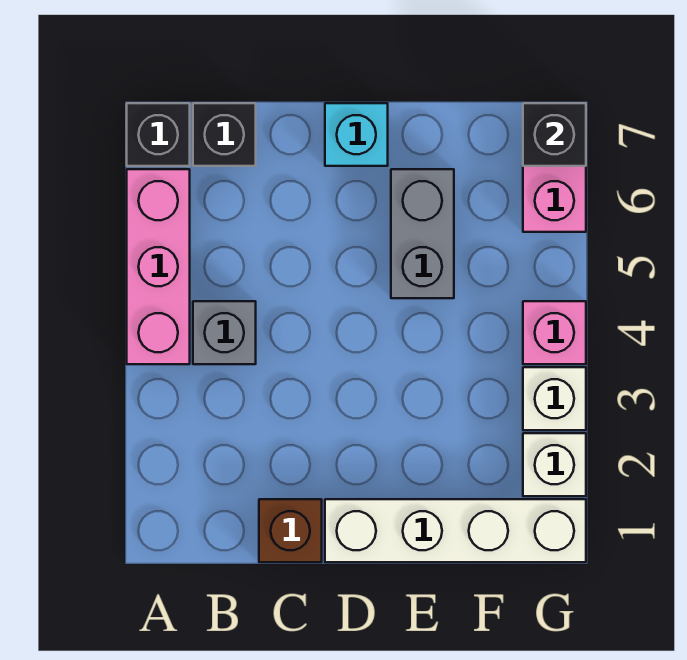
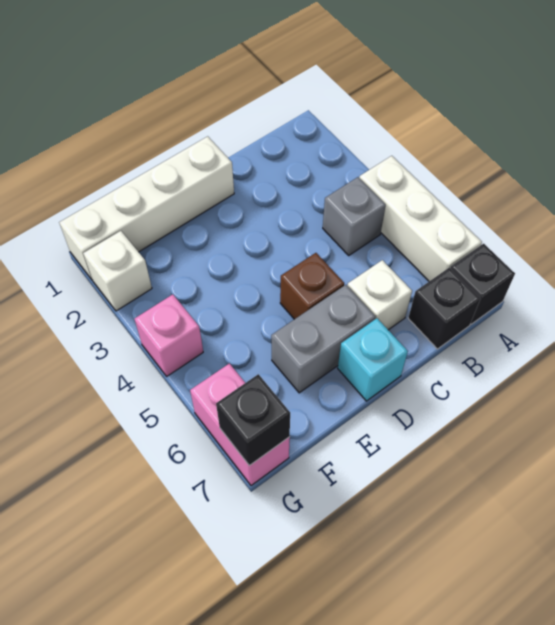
pink 1x3 brick [127,169,190,364] -> white 1x3 brick [359,156,482,281]
brown 1x1 brick [259,499,322,562] -> brown 1x1 brick moved to [280,253,344,319]
grey 1x2 brick [391,169,454,298] -> grey 1x2 brick turned to [271,285,375,393]
white 1x1 brick [523,367,586,430] -> white 1x1 brick moved to [347,260,412,330]

